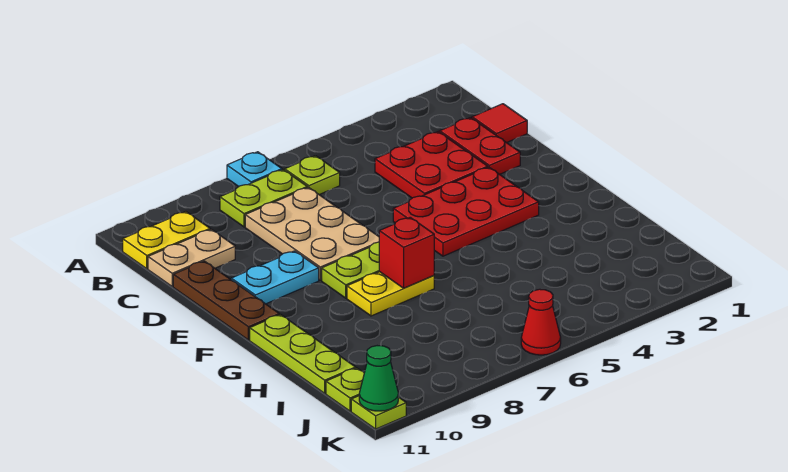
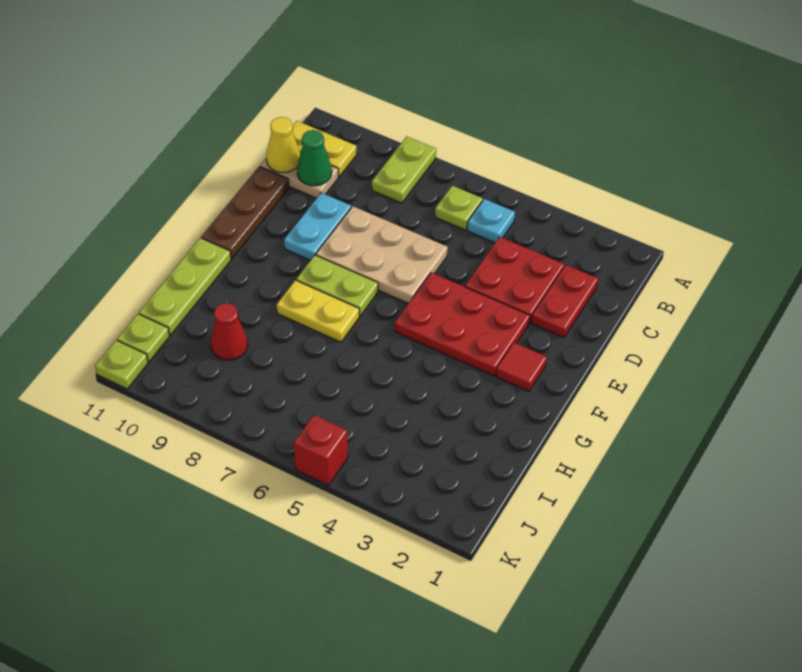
cyan 1x1 plate [227,152,282,186] -> cyan 1x1 plate moved to [467,199,515,243]
lime 1x2 plate [220,170,307,227] -> lime 1x2 plate turned to [372,136,436,203]
red 1x1 tile [472,104,527,143] -> red 1x1 tile moved to [496,342,547,391]
tan 2x3 plate [245,187,379,280] -> tan 2x3 plate turned to [316,206,448,304]
none -> yellow 1x1 cone [266,117,300,173]
cyan 1x2 plate [231,251,319,304] -> cyan 1x2 plate turned to [284,193,351,260]
red 1x1 brick [379,217,434,288] -> red 1x1 brick moved to [294,415,348,485]
red 1x1 cone [521,289,561,355] -> red 1x1 cone moved to [211,303,248,360]
green 1x1 cone [359,346,398,411] -> green 1x1 cone moved to [297,130,332,186]

